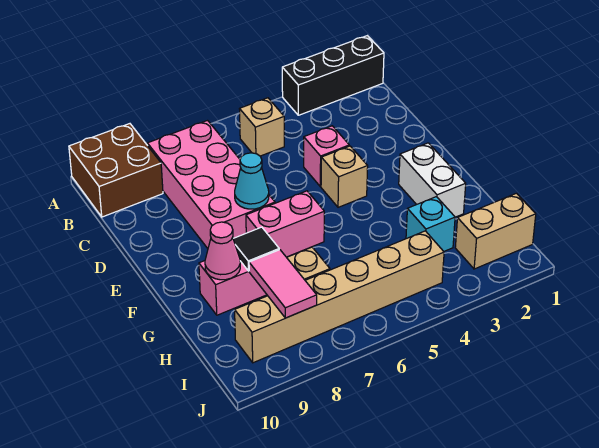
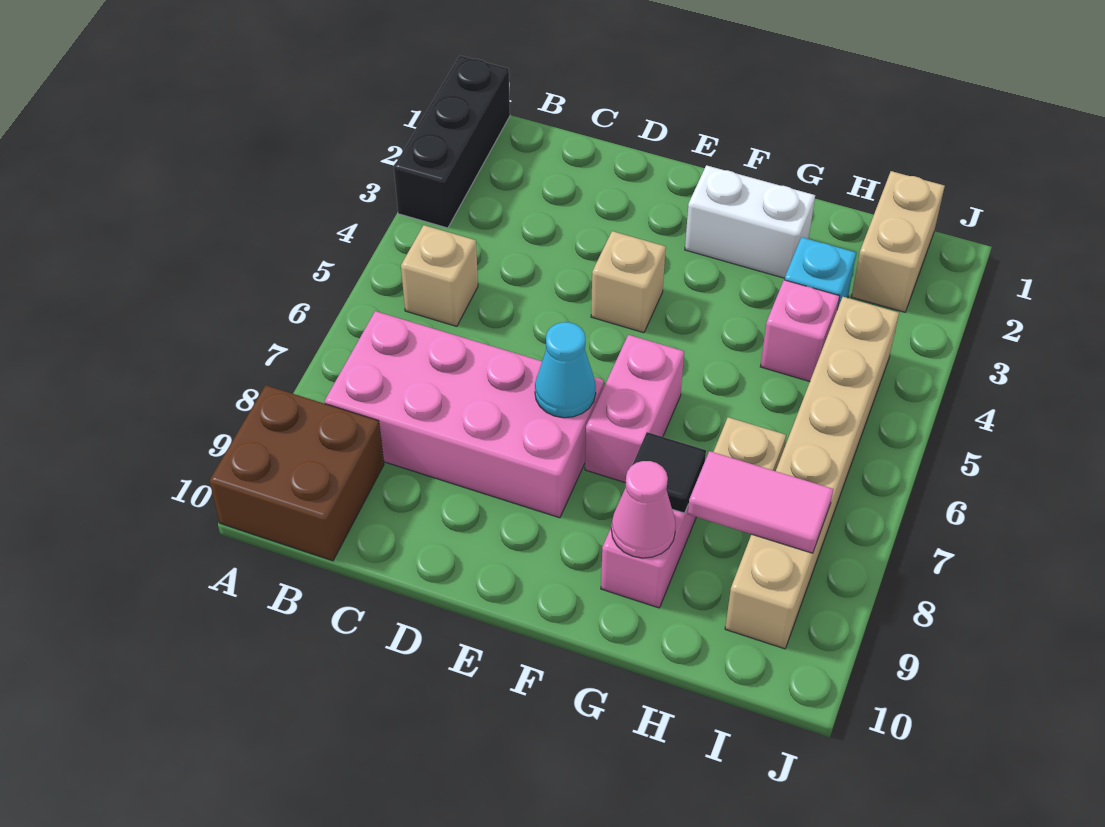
pink 1x1 brick [304,126,349,187] -> pink 1x1 brick moved to [760,280,840,381]

